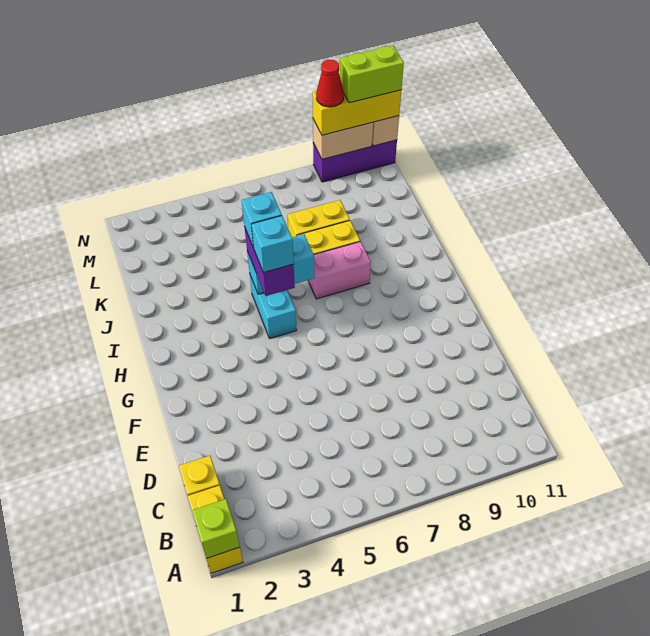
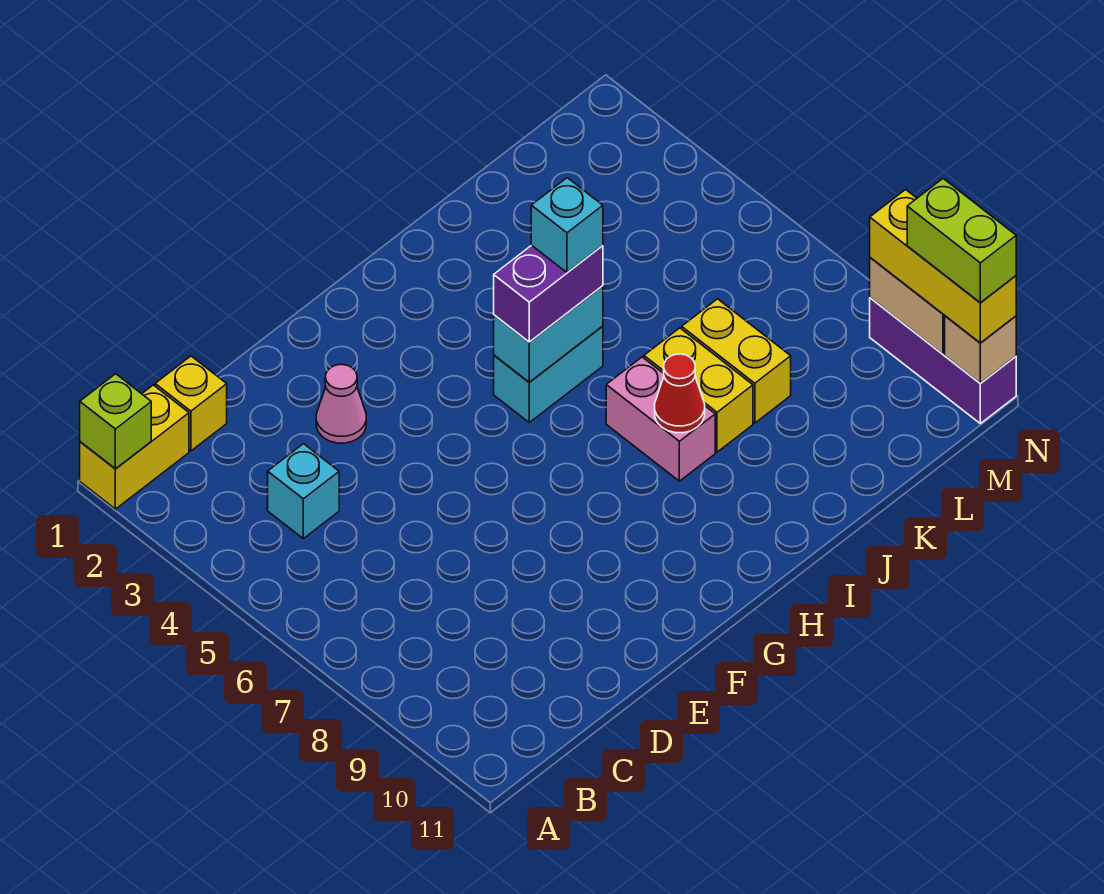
none -> pink 1x1 cone [316,364,366,443]
cyan 1x1 brick [252,216,294,273] -> cyan 1x1 brick moved to [268,444,339,538]
cyan 1x2 brick [247,234,315,294] -> cyan 1x2 brick turned to [494,286,603,382]
red 1x1 cone [316,60,344,107] -> red 1x1 cone moved to [655,354,705,433]

